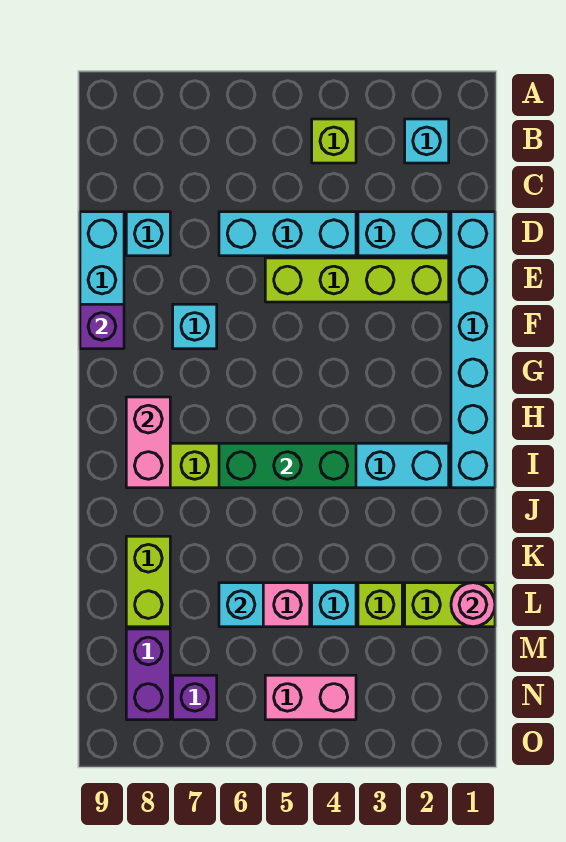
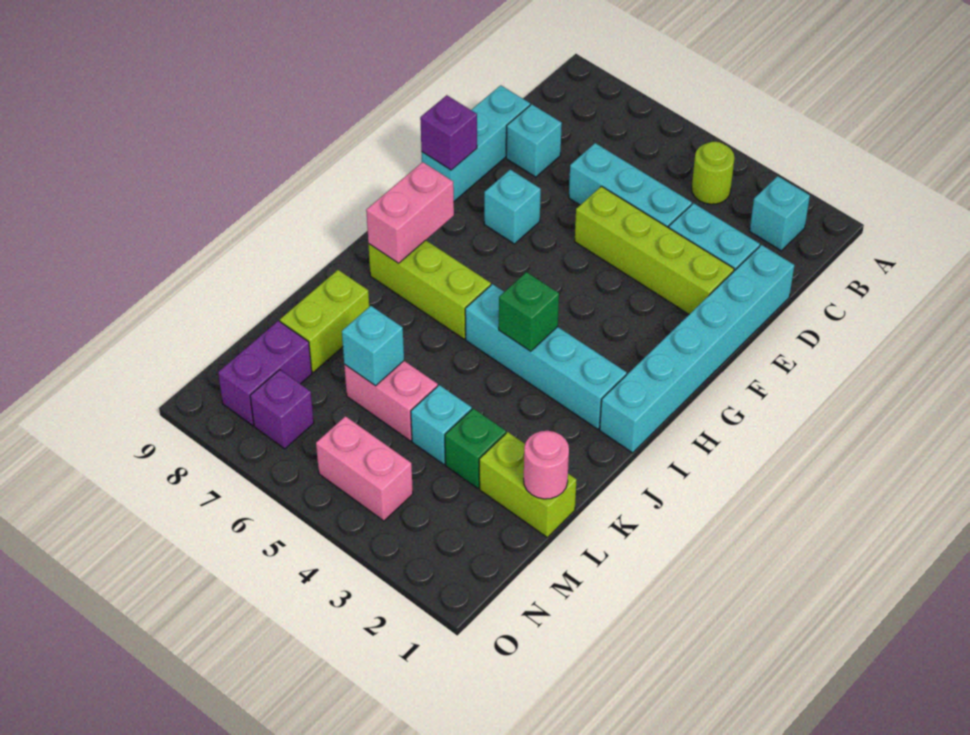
lime 1x1 brick [312,119,356,163] -> lime 1x1 round brick [692,142,735,204]
green 1x3 brick [219,443,356,488] -> green 1x1 brick [499,272,559,351]
lime 1x1 brick [358,583,402,627] -> green 1x1 brick [445,408,506,488]

